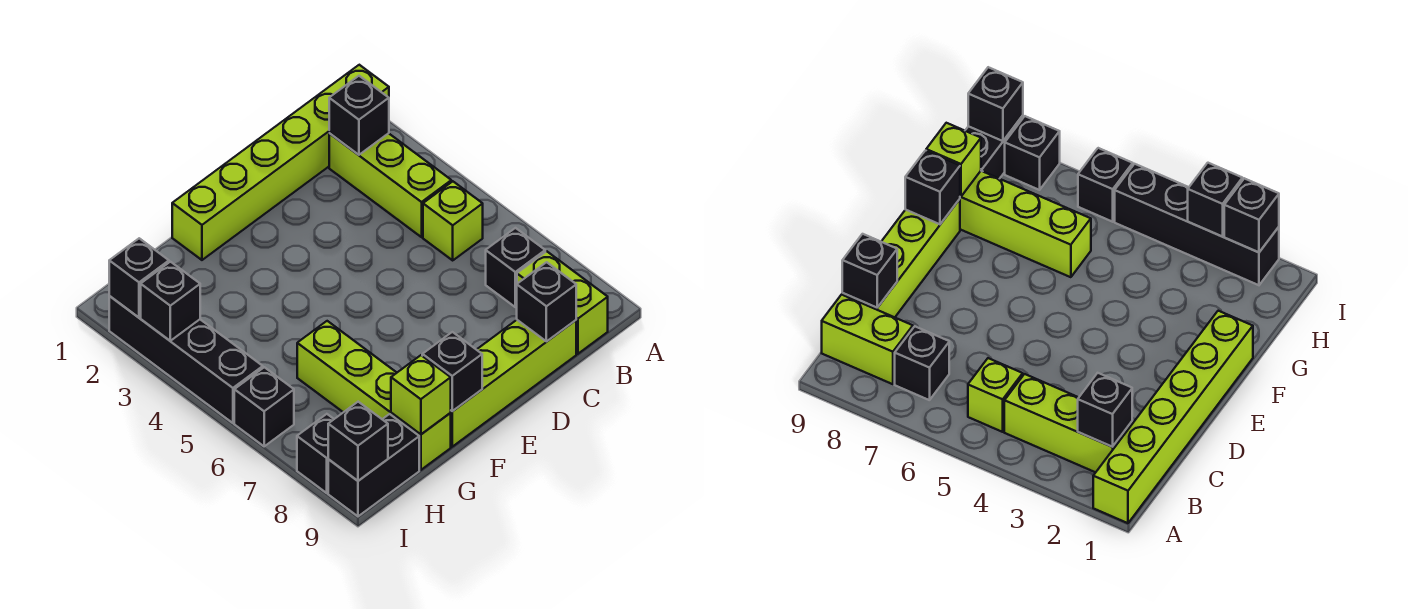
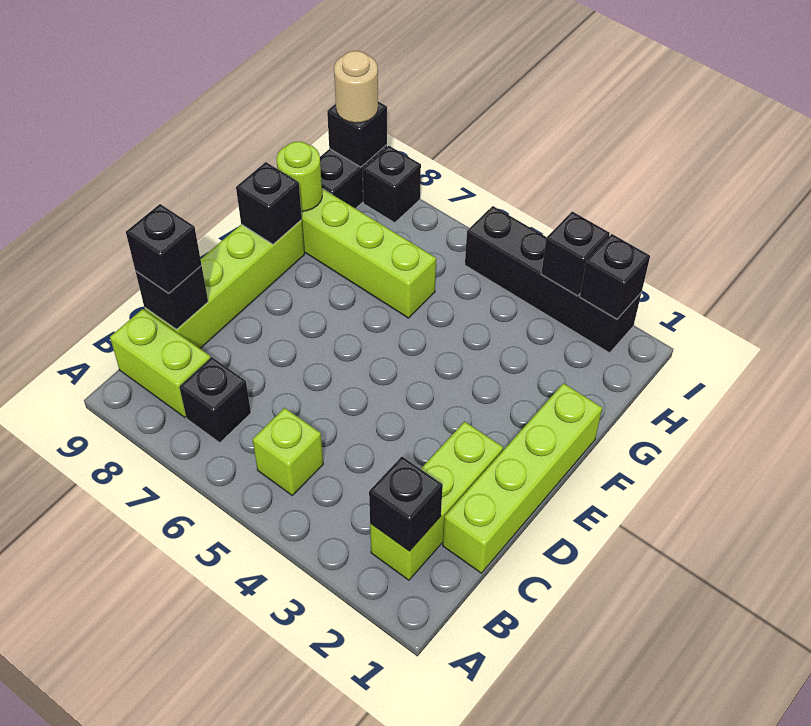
lime 1x6 brick [172,65,389,260] -> lime 1x4 brick [443,383,602,573]
lime 1x3 brick [329,133,451,237] -> lime 1x3 brick turned to [370,422,503,580]
lime 1x1 brick [391,355,451,434] -> lime 1x1 round brick [276,142,322,211]
black 1x1 brick [234,367,294,446] -> black 1x1 brick moved to [126,204,201,293]
none -> tan 1x1 round brick [334,51,378,123]

